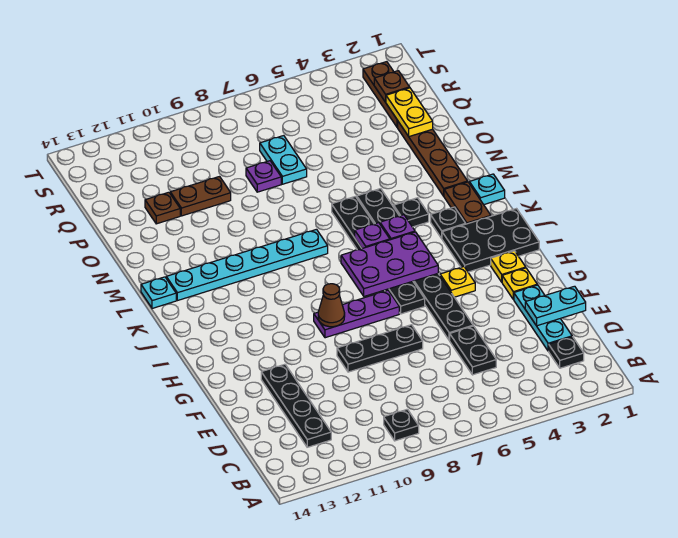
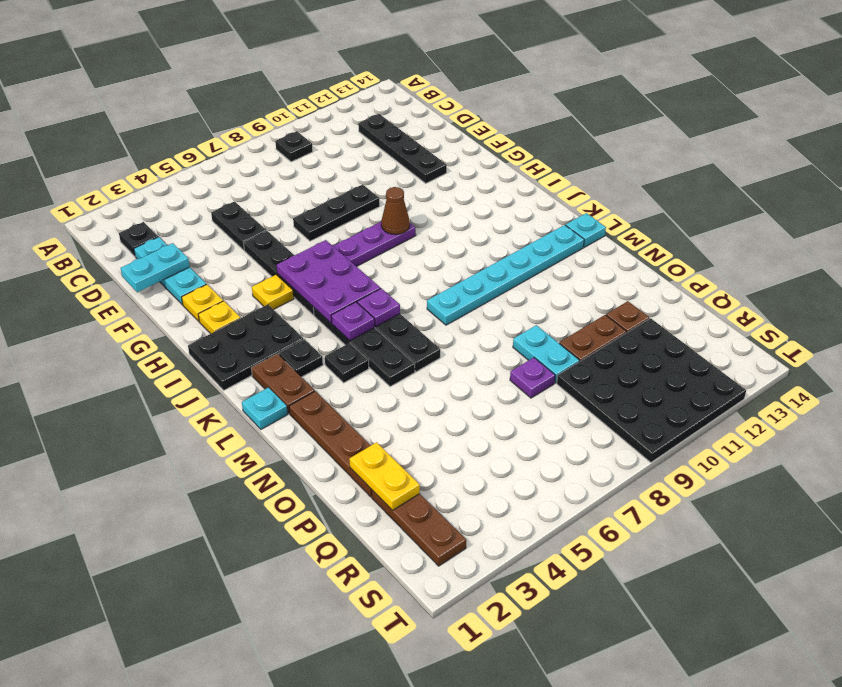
purple 2x3 plate [341,232,438,297] -> purple 2x3 plate turned to [277,240,381,323]
cyan 1x2 plate [260,136,307,184] -> cyan 1x2 plate moved to [513,325,580,383]
none -> black 4x4 plate [557,318,746,462]
brown 1x1 plate [374,71,410,102] -> none

